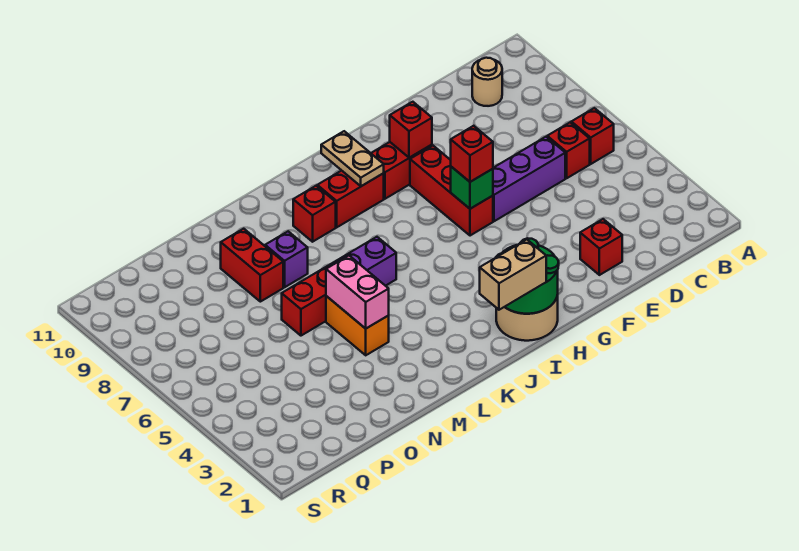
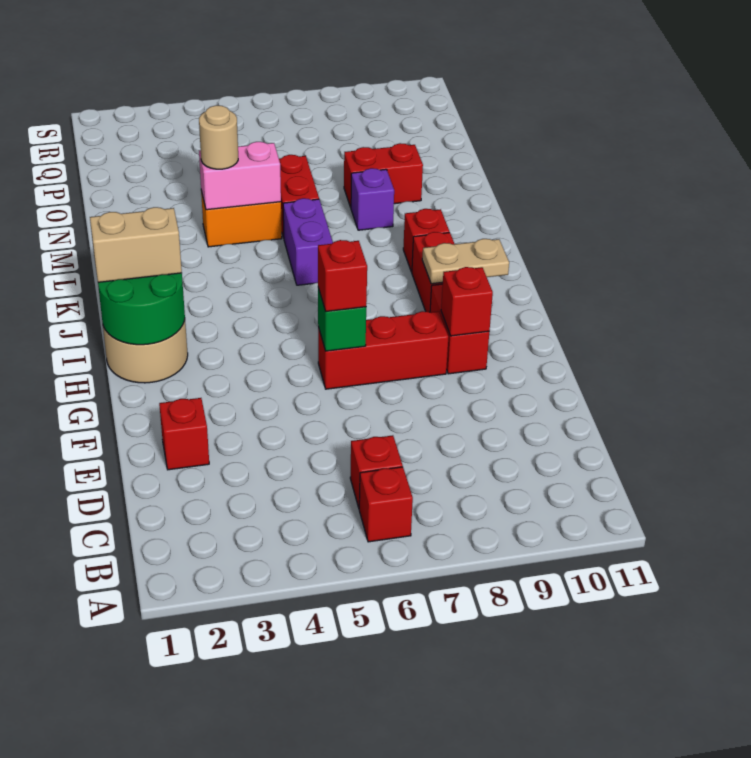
tan 1x1 round brick [472,58,502,106] -> tan 1x1 round brick moved to [199,105,238,169]
purple 1x3 brick [493,137,565,221] -> none
tan 1x2 brick [480,240,546,310] -> tan 1x2 brick turned to [90,207,182,282]

